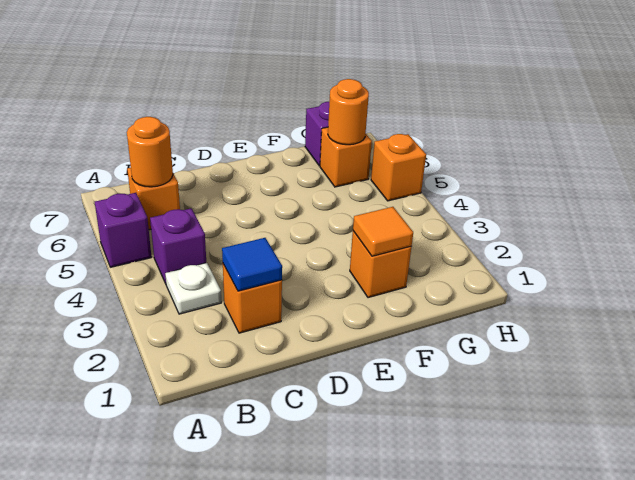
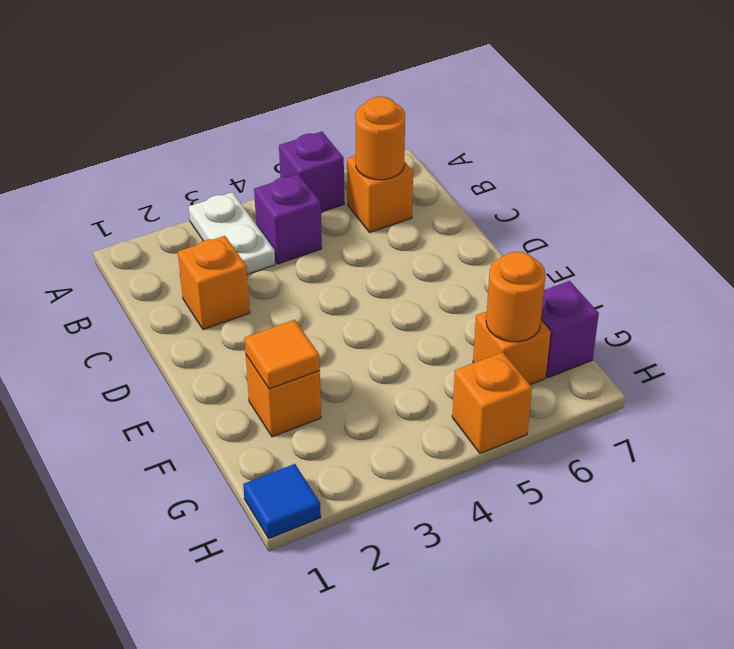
white 1x1 plate [165,263,221,314] -> white 1x2 plate [189,192,275,274]
blue 1x1 tile [222,238,282,291] -> blue 1x1 tile moved to [243,464,321,538]

